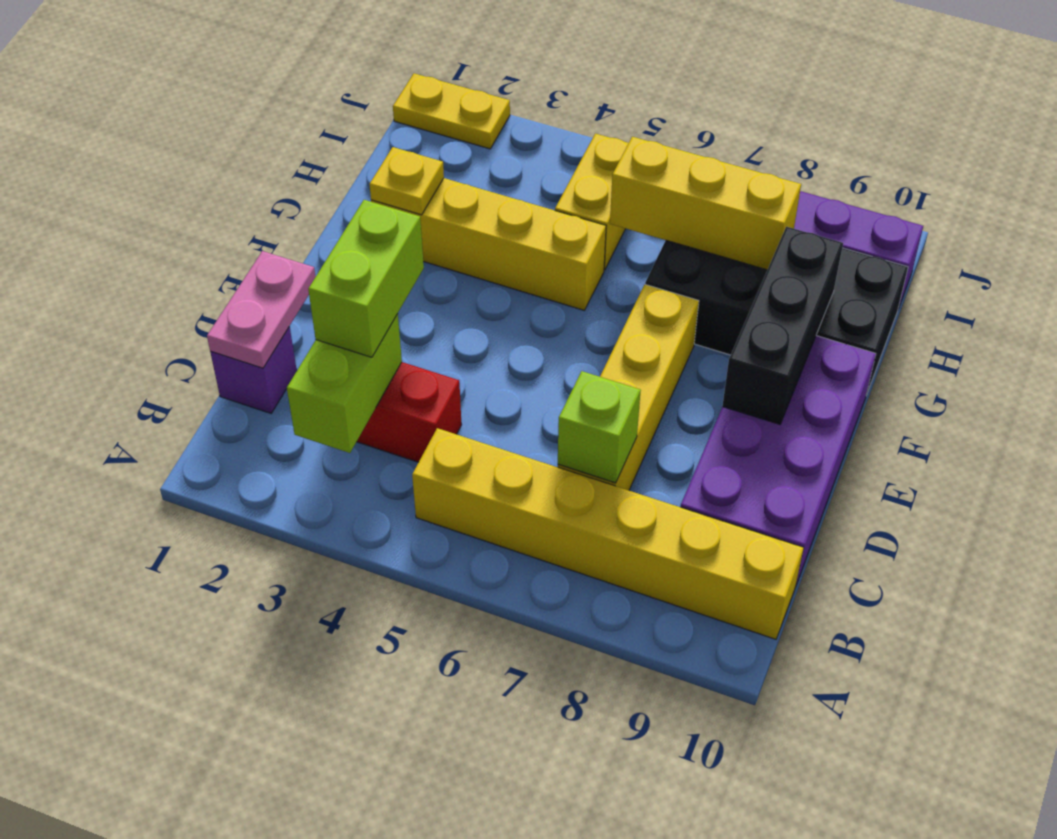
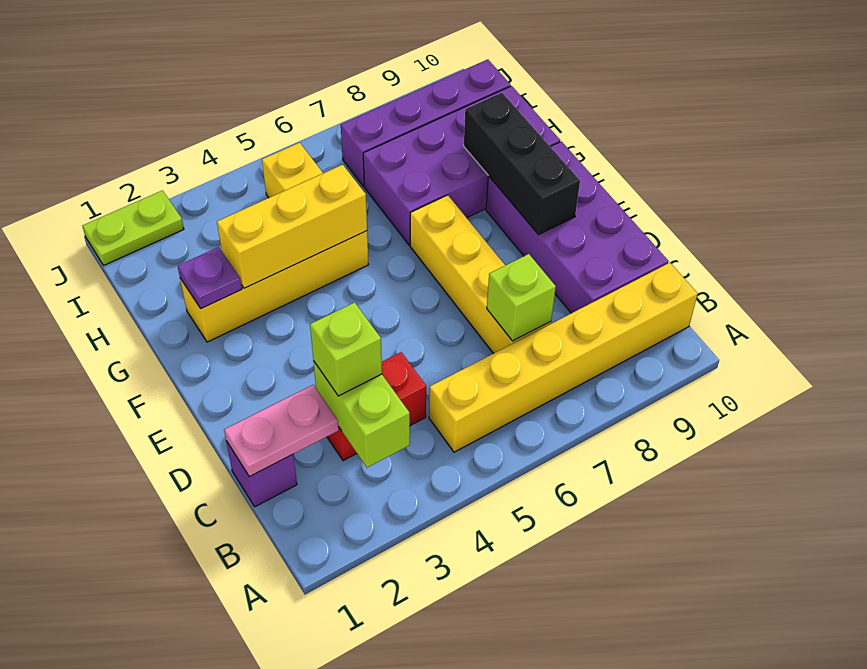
pink 1x2 plate [207,251,316,368] -> pink 1x2 plate turned to [224,385,339,477]
lime 1x2 brick [308,200,424,357] -> lime 1x1 brick [310,302,382,396]
yellow 1x1 plate [369,147,444,215] -> purple 1x1 plate [178,247,242,308]
black 2x4 brick [645,240,908,395] -> purple 2x4 brick [363,86,560,245]
yellow 1x3 brick [610,137,801,270] -> yellow 1x3 brick moved to [217,165,367,288]
yellow 1x2 plate [393,73,510,149] -> lime 1x2 plate [83,190,184,265]

